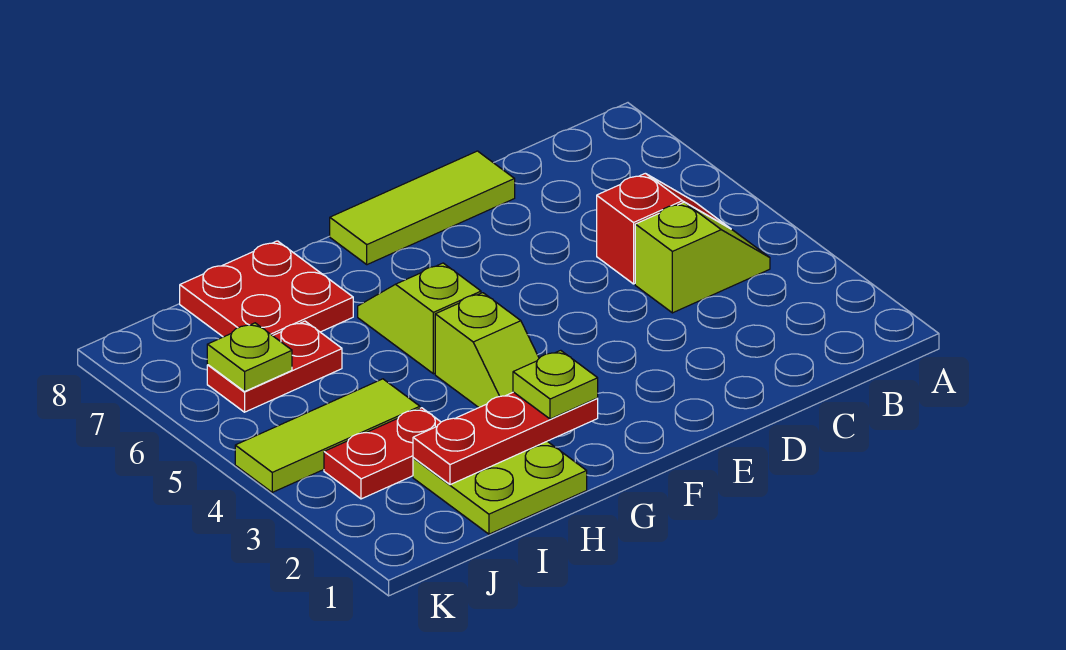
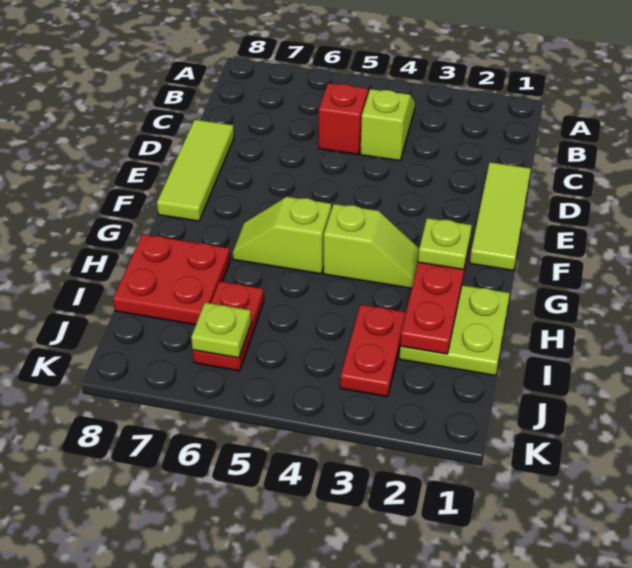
lime 1x3 tile [235,379,420,492] -> lime 1x3 tile moved to [470,162,531,271]

